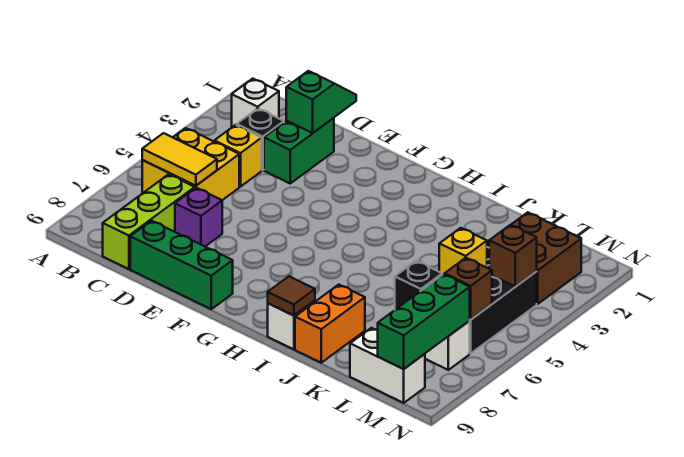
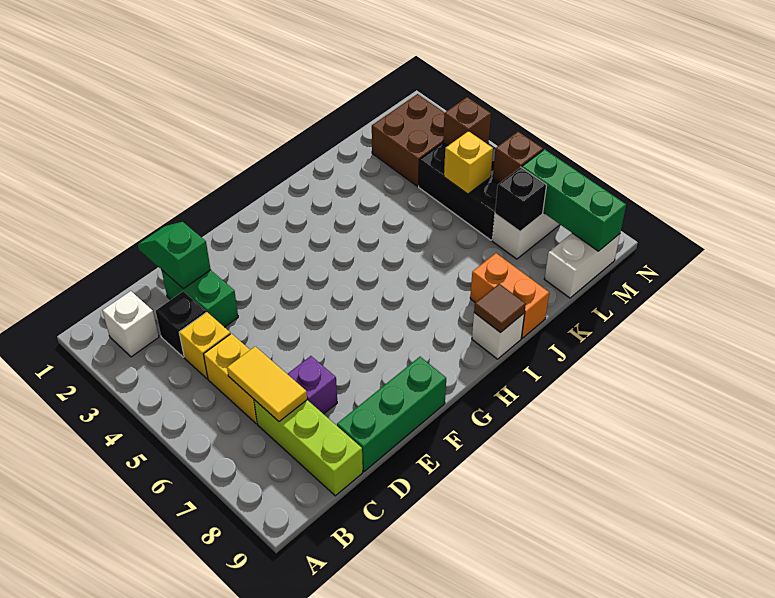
yellow 2x2 brick [142,128,239,200] -> yellow 1x2 brick [204,334,257,424]
yellow 1x2 tile [142,133,217,186] -> yellow 1x2 tile turned to [227,346,307,421]

